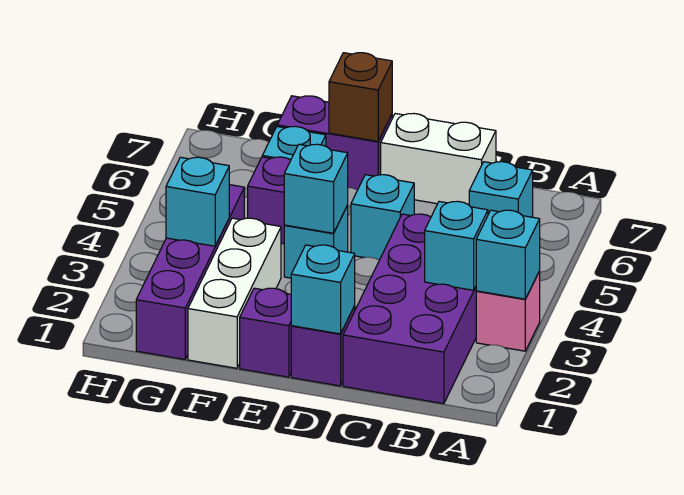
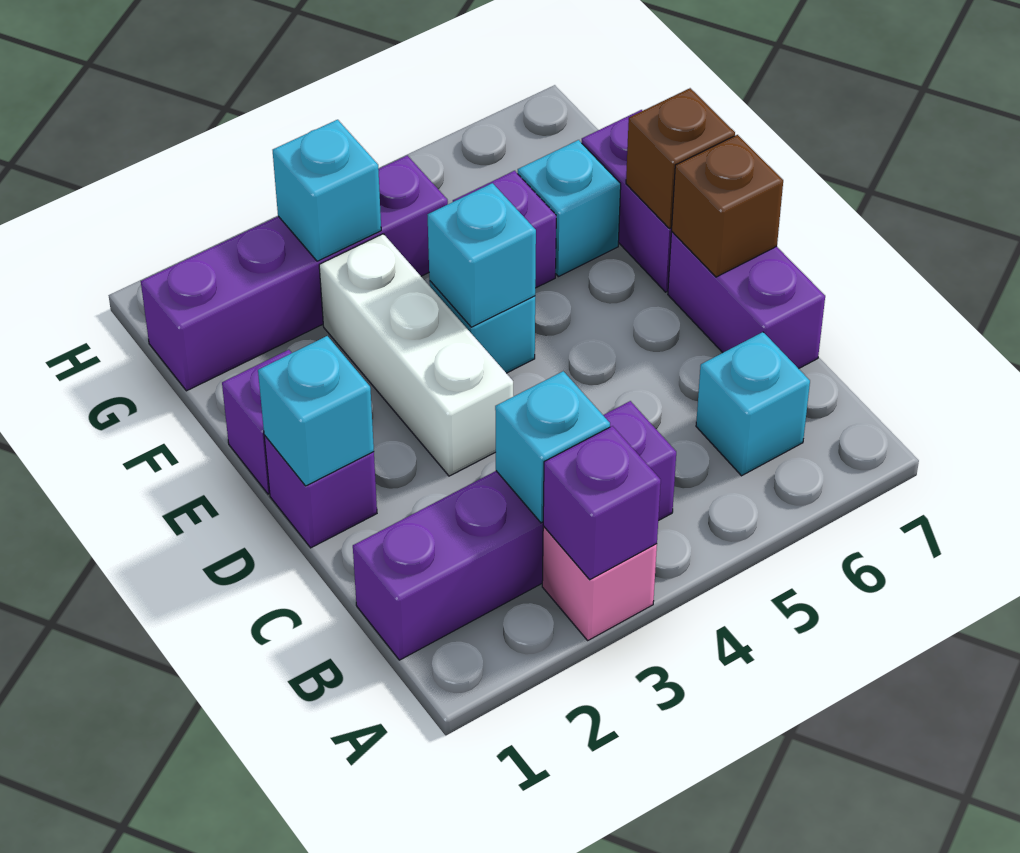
cyan 1x1 brick [476,210,540,299] -> purple 1x1 brick [543,426,661,580]
purple 2x4 brick [343,214,476,404] -> purple 1x4 brick [353,401,676,660]
white 1x2 brick [381,114,496,205] -> purple 1x2 brick [668,232,825,369]
cyan 1x1 brick [351,175,414,260] -> none
none -> brown 1x1 brick [672,135,783,277]
white 1x3 brick [188,218,281,368] -> white 1x3 brick turned to [319,234,513,476]

